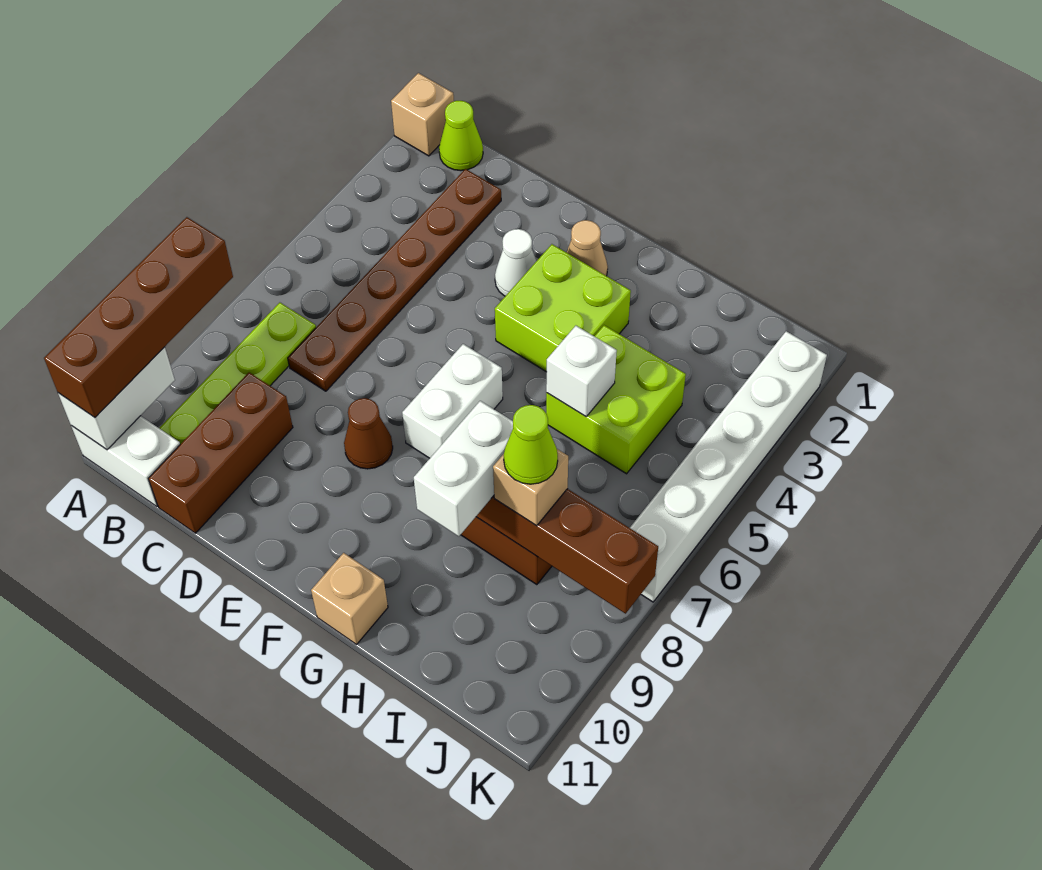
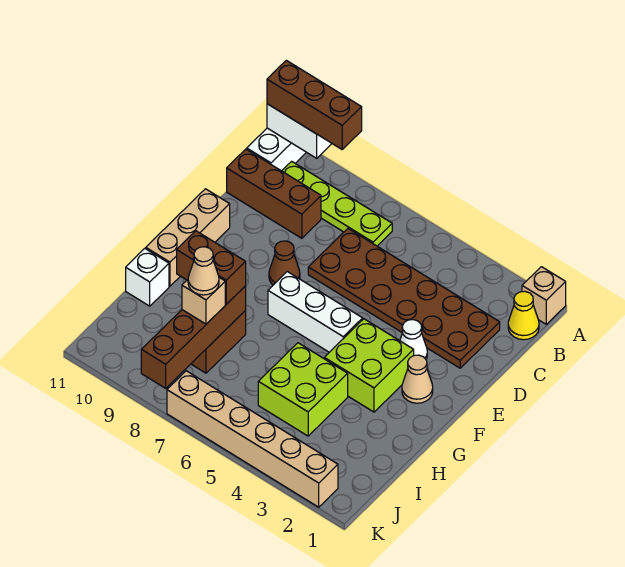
brown 1x4 brick [44,217,233,417] -> brown 1x3 brick [267,60,362,149]
lime 1x1 cone [439,101,483,171] -> yellow 1x1 cone [508,292,539,340]
brown 1x6 plate [288,169,501,391] -> brown 2x6 plate [308,229,500,368]
white 1x2 brick [402,344,503,458] -> white 1x3 brick [268,272,363,352]
tan 1x1 brick [311,553,388,644] -> tan 1x3 brick [146,189,230,286]
white 1x1 brick [546,326,617,416] -> white 1x1 brick moved to [126,248,169,306]
white 1x2 brick [414,401,513,536] -> brown 1x2 brick [177,231,246,304]
lime 1x1 cone [504,405,558,484] -> tan 1x1 cone [188,247,219,295]
white 1x6 brick [630,331,827,602] -> tan 1x6 brick [167,371,338,507]

